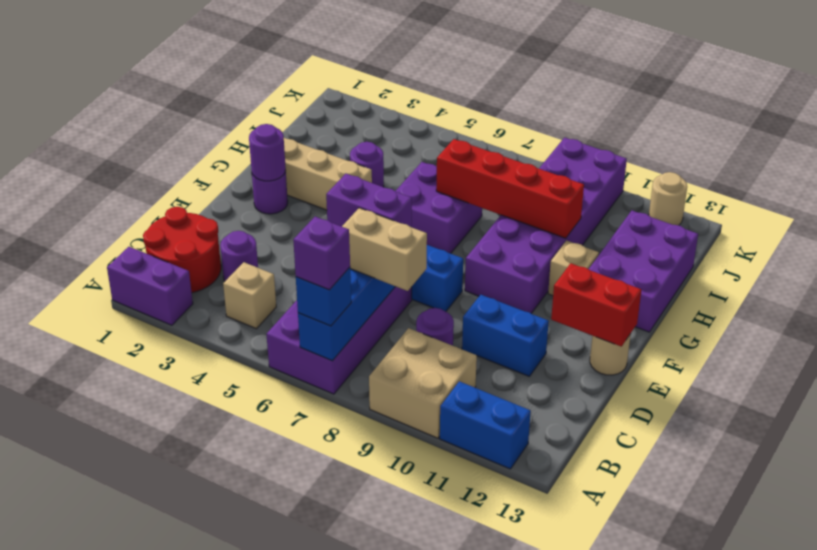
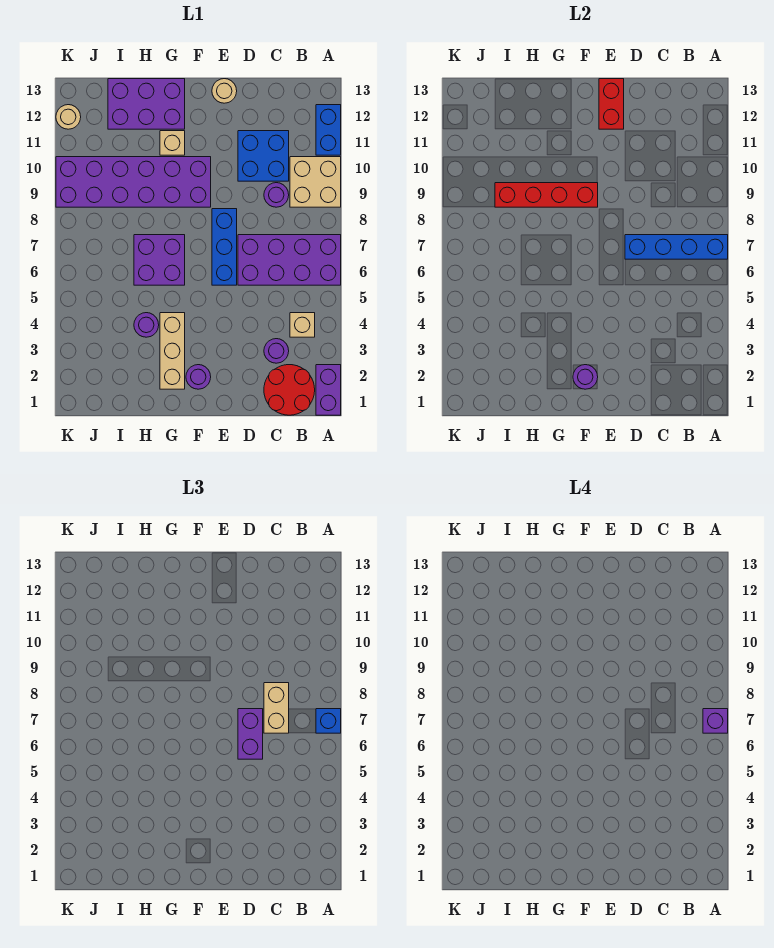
blue 1x2 brick [462,295,549,376] -> blue 2x2 brick [238,131,289,181]
red 1x4 brick [436,139,584,238] -> red 1x4 brick turned to [495,183,598,207]

